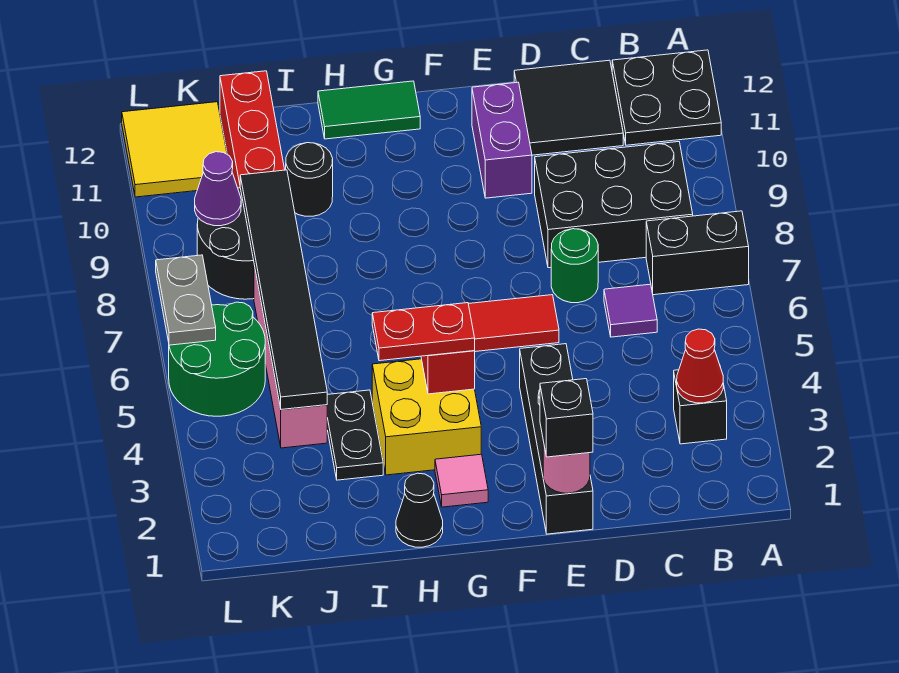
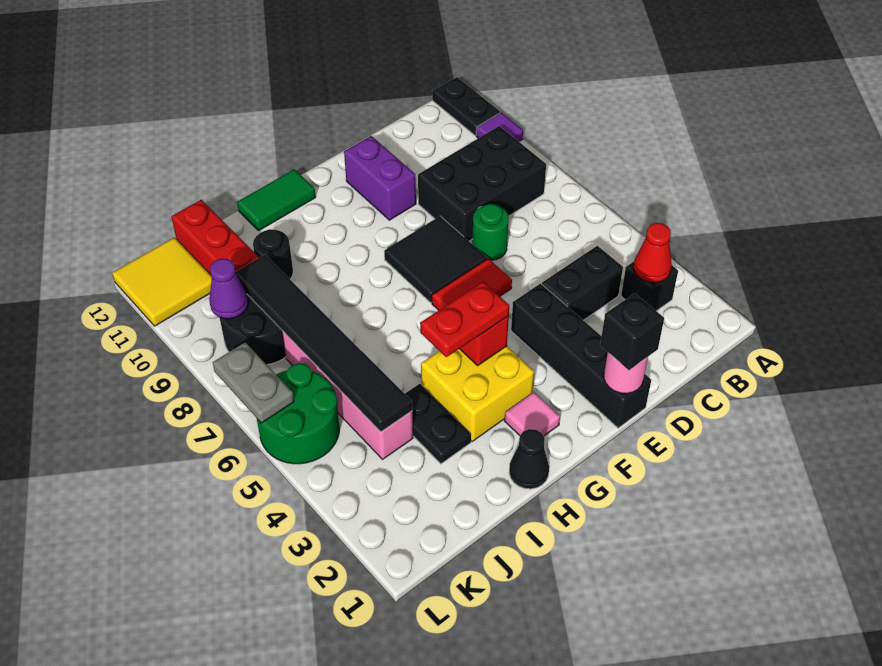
black 1x2 brick [646,211,749,295] -> black 1x2 brick moved to [542,246,623,320]
black 2x2 plate [612,50,721,145] -> black 1x2 plate [432,77,500,136]
purple 1x1 tile [604,284,657,337] -> purple 1x1 tile moved to [476,113,523,141]
black 2x2 tile [514,60,623,155] -> black 2x2 tile moved to [384,216,487,303]

